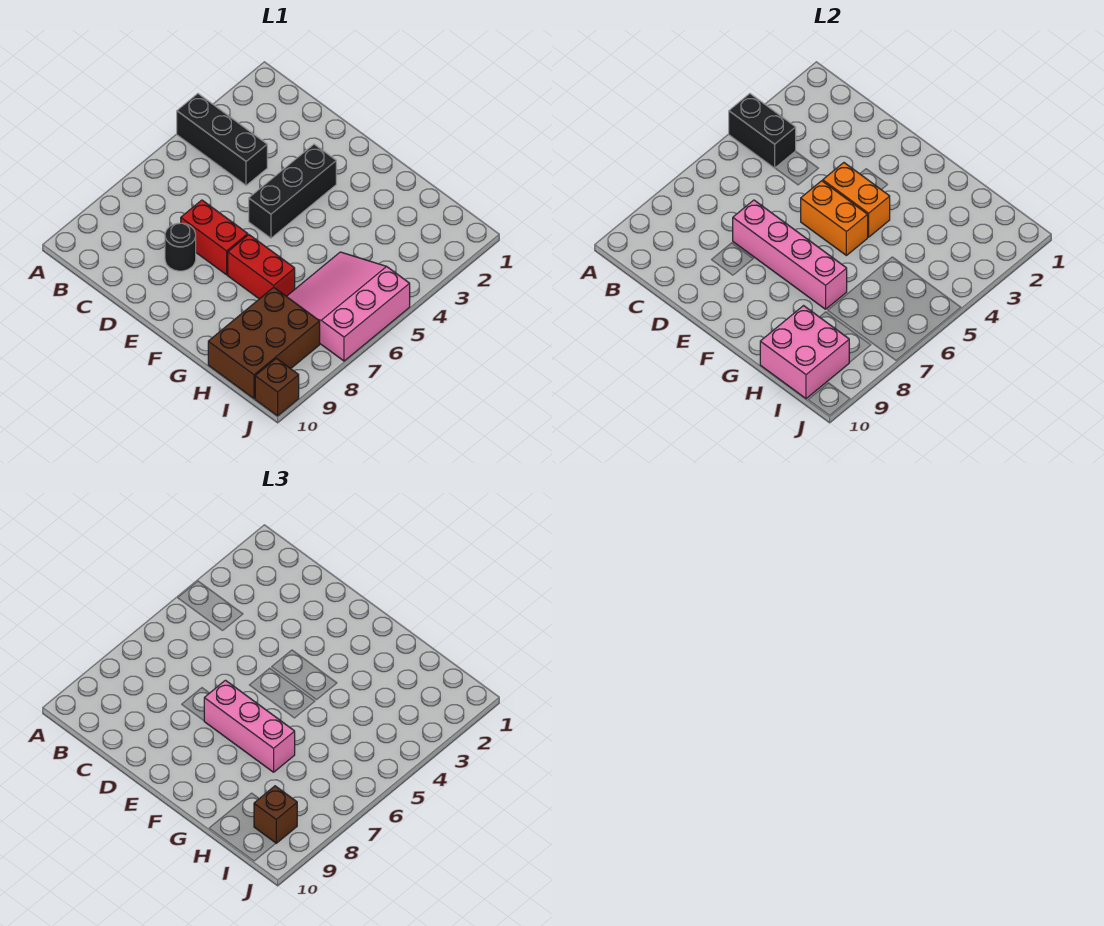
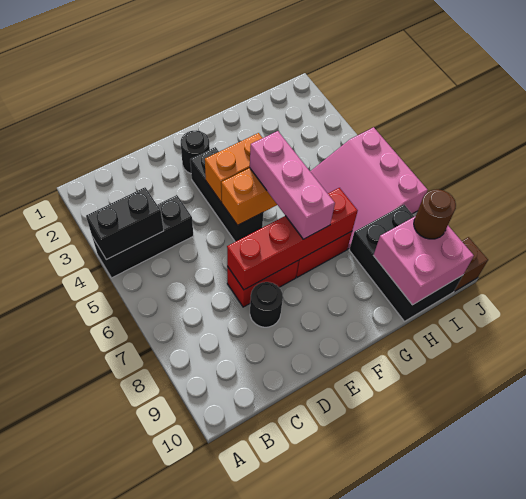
pink 1x4 brick [733,200,847,309] -> red 1x4 brick [227,188,358,290]
none -> black 1x1 round brick [181,130,210,174]
pink 1x3 brick [204,680,295,772] -> pink 1x3 brick turned to [250,131,335,239]
brown 2x3 brick [208,287,320,399] -> black 2x3 brick [349,205,463,321]
brown 1x1 brick [254,786,297,843] -> brown 1x1 round brick [414,189,456,239]

